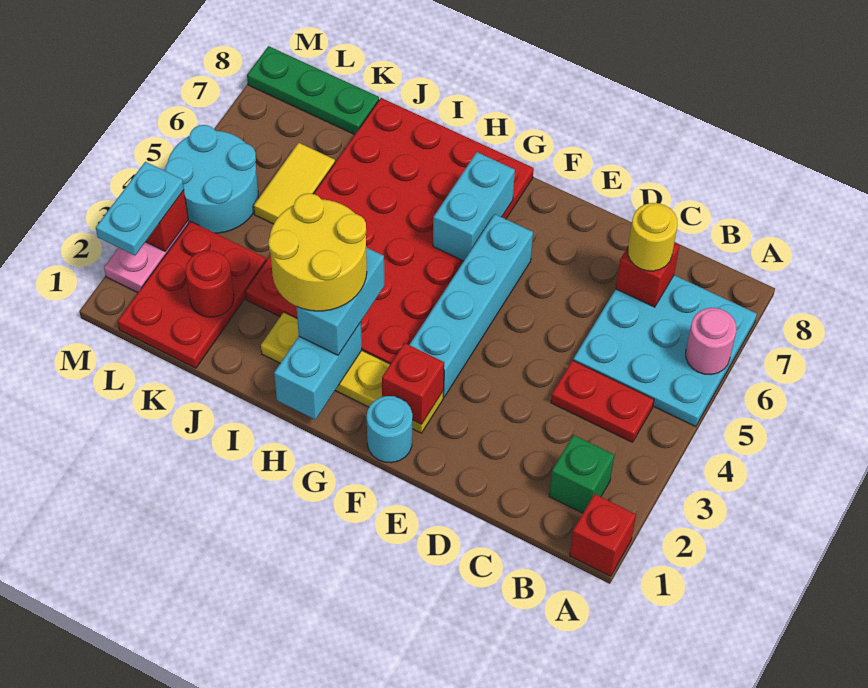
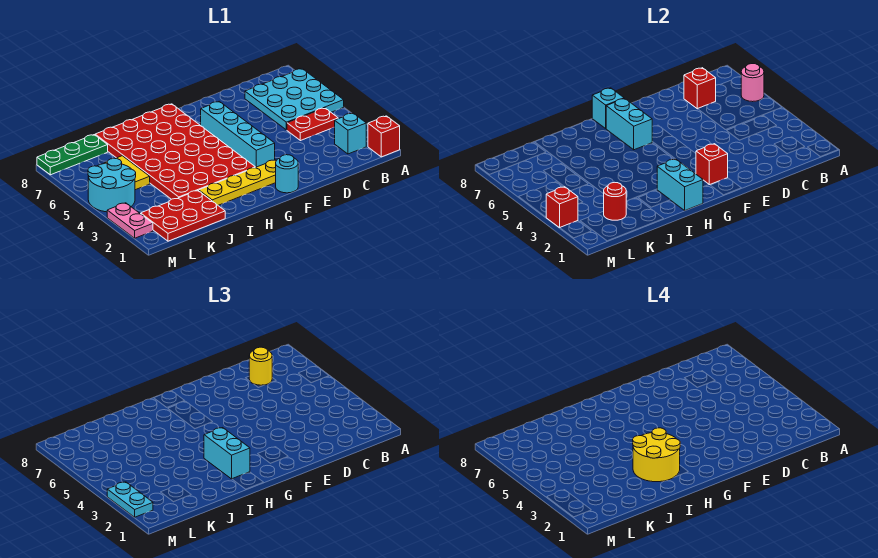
green 1x1 brick [549,435,614,513] -> cyan 1x1 brick [335,113,366,154]
none -> cyan 1x1 brick [592,88,624,128]
red 2x3 plate [118,221,266,368] -> red 2x3 plate turned to [141,190,225,241]

